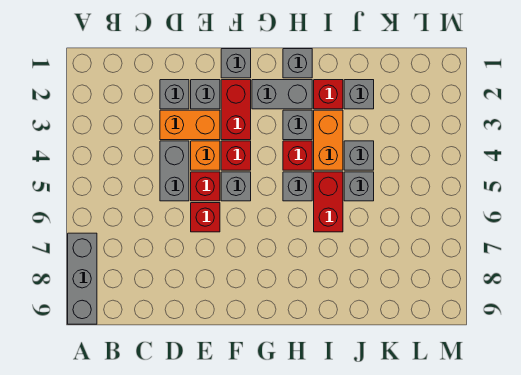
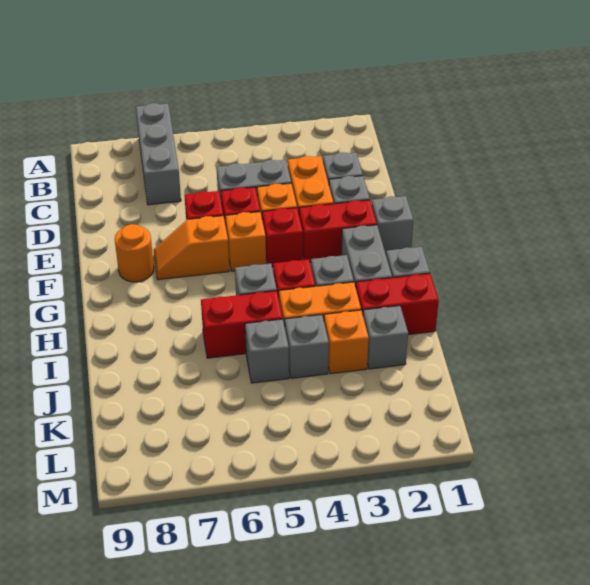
grey 1x3 brick [68,233,97,324] -> grey 1x3 brick turned to [136,103,181,205]
grey 1x1 brick [221,172,251,201] -> orange 1x1 brick [225,212,266,271]
none -> orange 1x2 slope [154,216,229,280]
none -> orange 1x1 round brick [115,224,154,282]
red 1x1 brick [314,80,343,109] -> red 1x2 brick [356,273,439,335]
none -> orange 1x1 brick [324,310,369,374]

